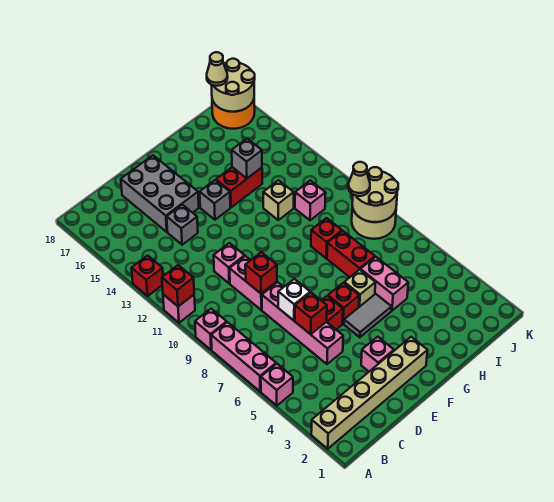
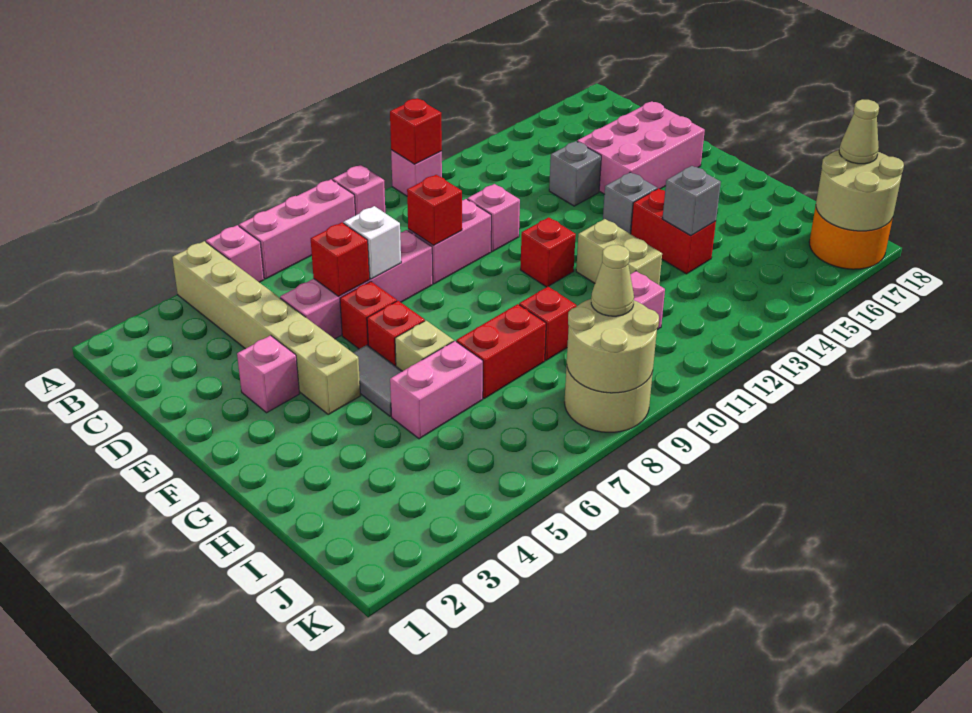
tan 1x6 brick [311,337,428,449] -> tan 1x6 brick moved to [172,241,360,414]
red 1x1 brick [132,255,163,296] -> red 1x1 brick moved to [520,217,576,287]
grey 2x3 brick [121,155,199,232] -> pink 2x3 brick [577,101,705,194]
tan 1x1 brick [263,180,294,220] -> tan 1x2 brick [576,219,662,285]

